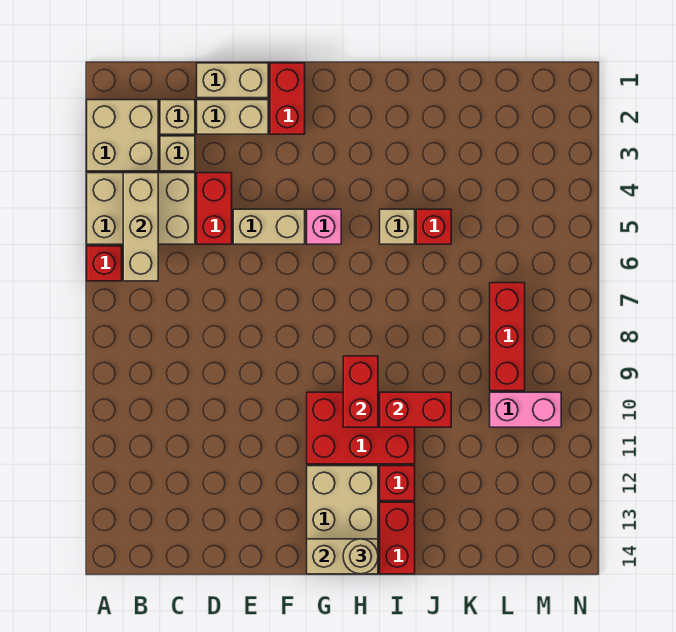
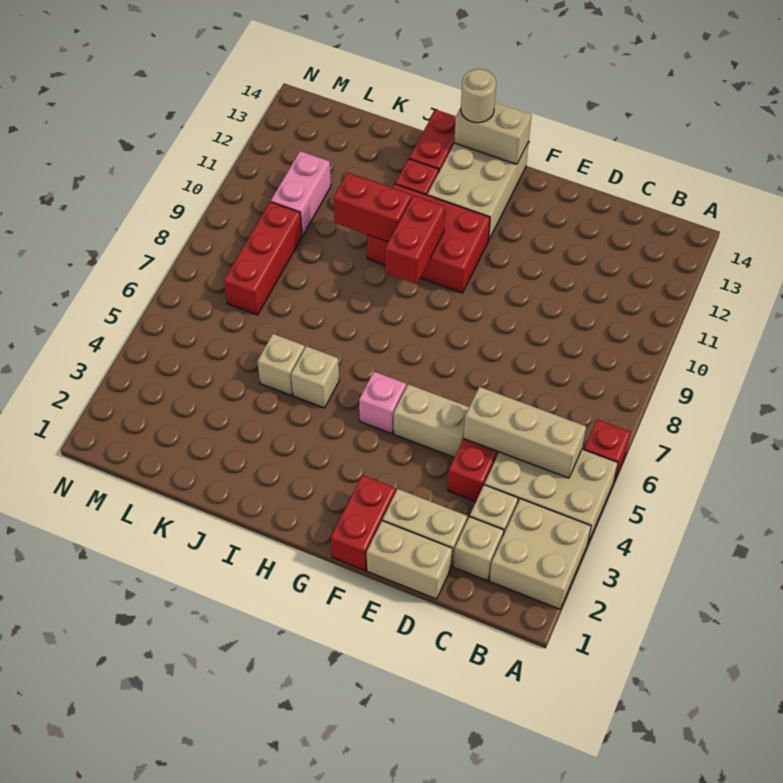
tan 1x3 brick [123,173,158,281] -> tan 1x3 brick turned to [464,387,586,478]
red 1x1 brick [416,209,451,244] -> tan 1x1 brick [257,334,305,395]
pink 1x2 brick [490,392,561,427] -> pink 1x2 brick turned to [271,151,331,236]

